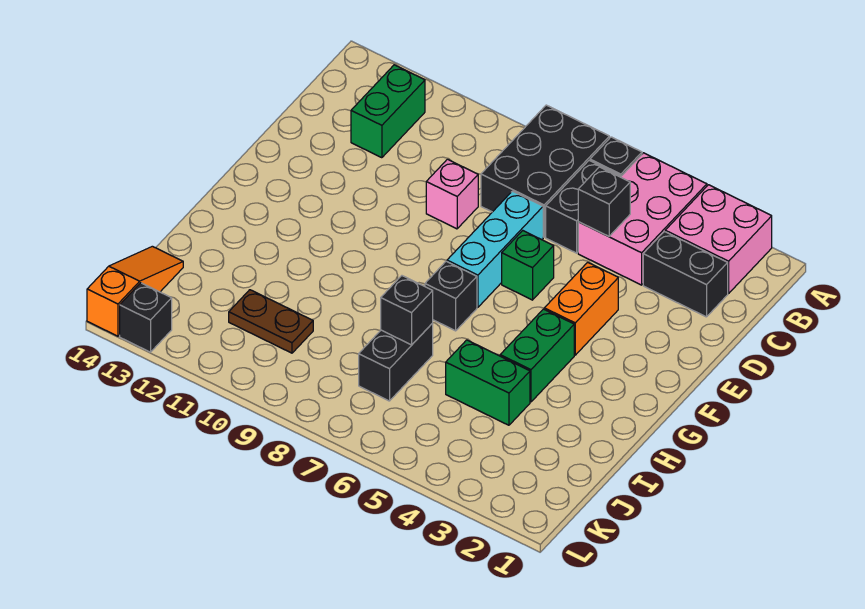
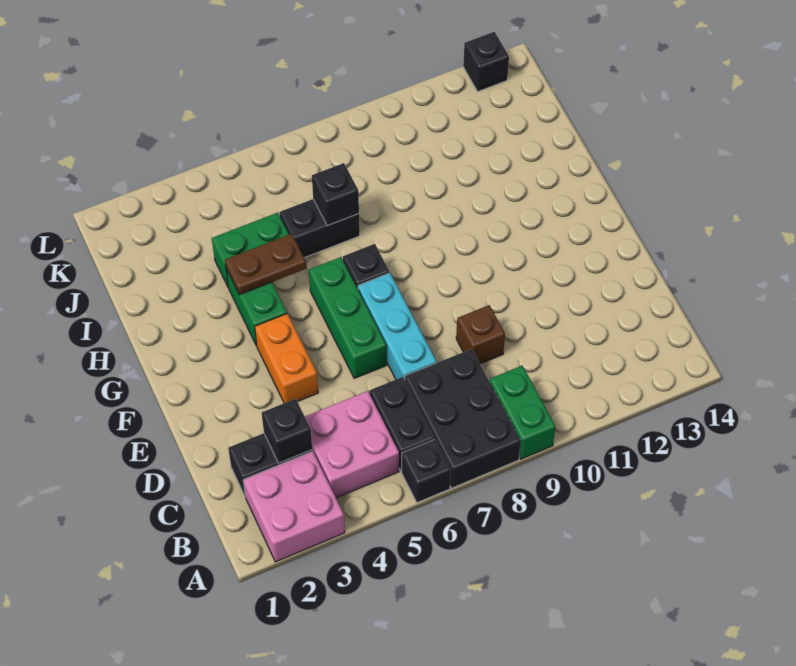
pink 2x3 brick [578,153,707,285] -> pink 2x2 brick [305,391,399,498]
green 1x2 brick [351,65,425,158] -> green 1x2 brick moved to [490,366,556,459]
black 1x1 brick [578,167,630,236] -> black 1x1 brick moved to [262,399,312,463]
pink 1x1 brick [426,159,478,229] -> brown 1x1 brick [456,305,505,364]
green 1x1 brick [502,231,554,300] -> green 1x3 brick [309,257,387,378]
black 1x2 brick [359,323,433,401] -> black 1x2 brick turned to [280,199,360,258]
brown 1x2 plate [229,290,313,353] -> brown 1x2 plate moved to [225,234,306,295]
orange 1x3 slope [87,246,183,336] -> none

